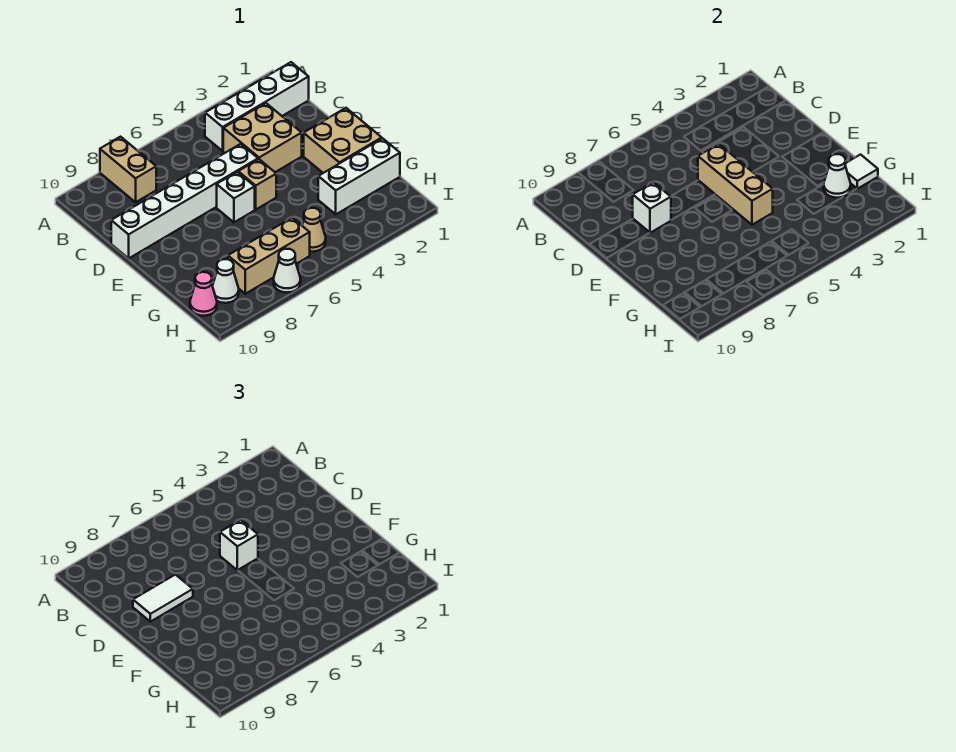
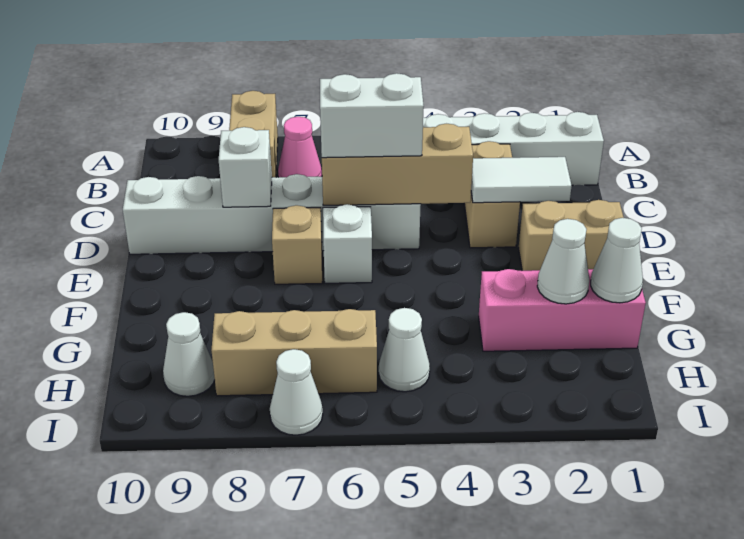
tan 2x2 brick [223,103,302,172] -> tan 1x2 brick [464,141,520,248]
tan 1x3 brick [698,144,773,225] -> tan 1x3 brick turned to [322,124,473,205]
white 1x1 brick [220,520,258,570] -> white 1x2 brick [320,73,424,158]
white 1x2 tile [133,575,193,622] -> white 1x2 tile moved to [471,157,572,203]
tan 2x2 brick [304,108,382,173] -> tan 1x2 brick [519,200,624,271]
tan 1x1 brick [238,159,276,209] -> tan 1x1 brick moved to [272,205,322,284]
white 1x3 brick [318,138,400,214] -> pink 1x3 brick [479,269,646,351]
white 1x1 tile [845,155,878,189] -> white 1x1 cone [591,218,643,303]
tan 1x1 cone [302,208,326,252] -> white 1x1 cone [379,308,430,392]
pink 1x1 cone [190,272,217,316] -> pink 1x1 cone moved to [278,117,322,177]

